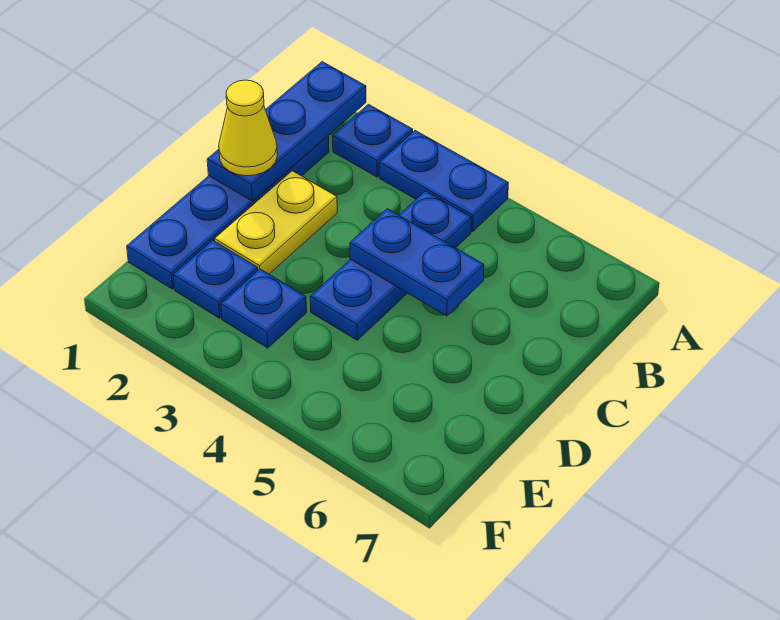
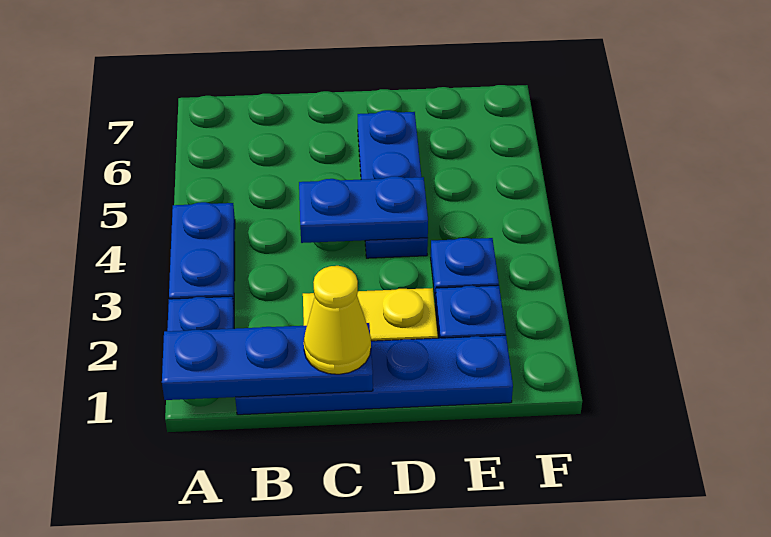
blue 1x3 plate [310,191,472,340] -> blue 1x3 plate turned to [358,110,428,258]
blue 1x2 plate [350,209,484,316] -> blue 1x2 plate turned to [299,176,428,243]

